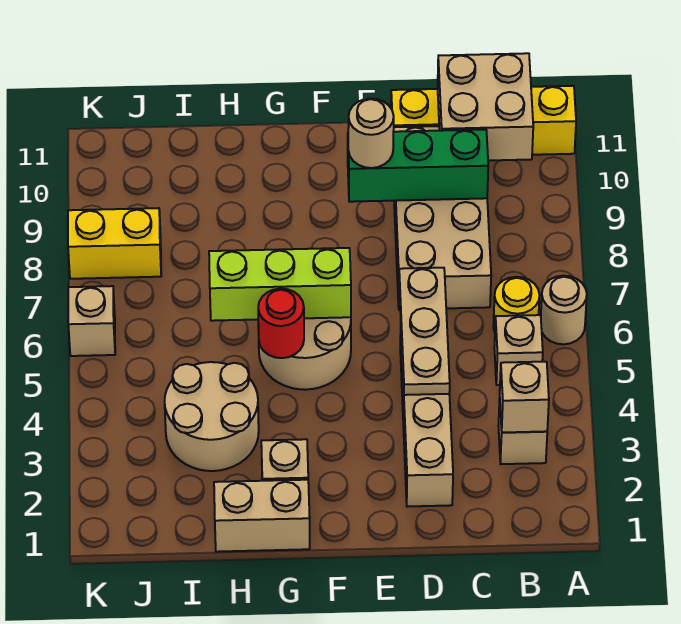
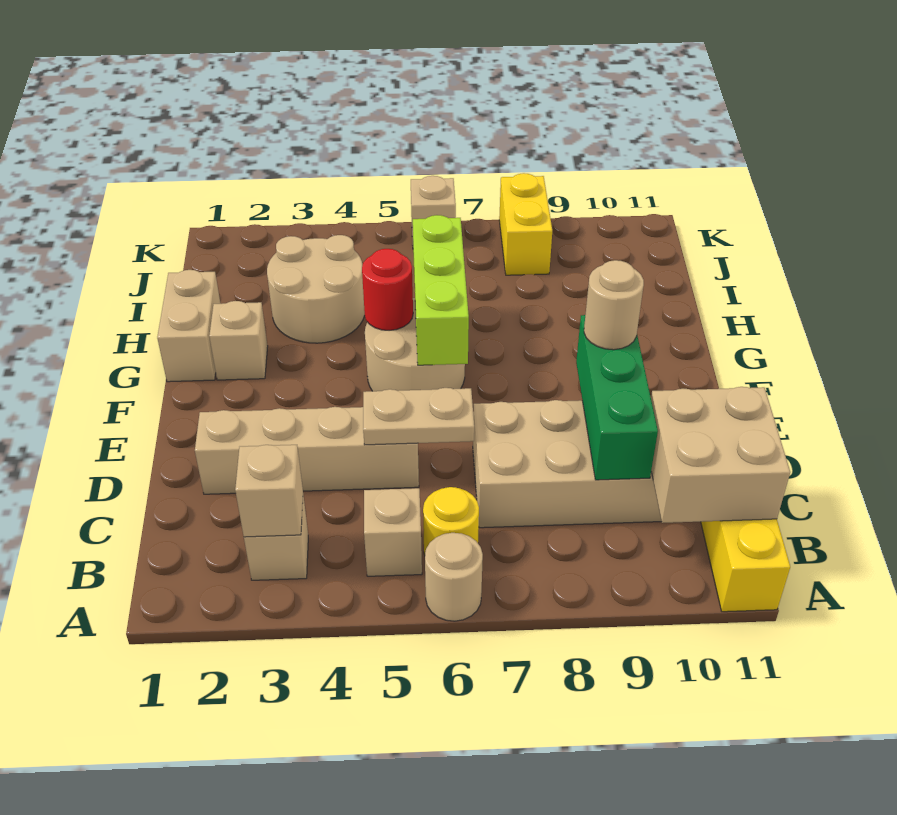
tan 1x3 plate [399,268,450,395] -> tan 1x2 plate [363,388,474,445]

